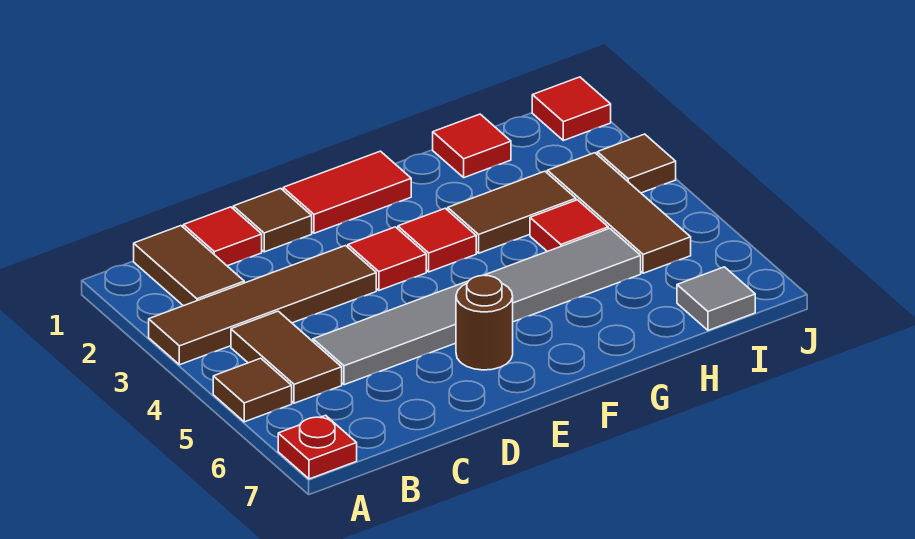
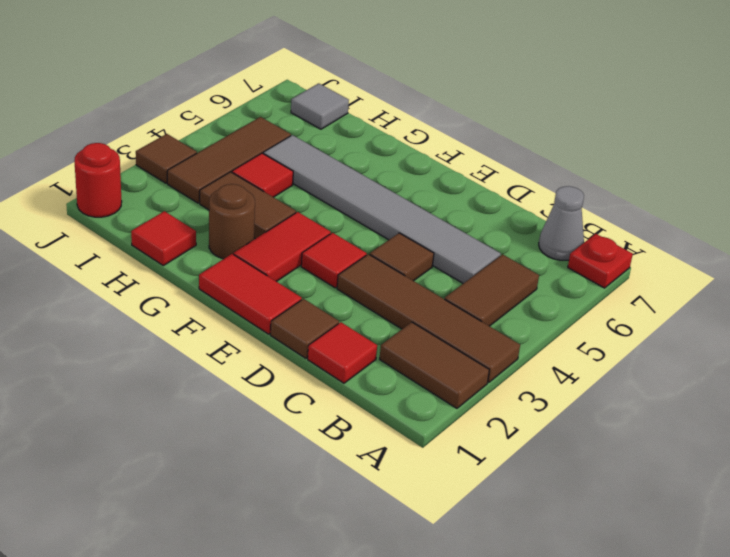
brown 1x1 tile [213,358,292,422] -> brown 1x1 tile moved to [369,233,434,281]
brown 1x2 tile [134,226,244,306] -> brown 1x2 tile turned to [380,322,489,408]
none -> grey 1x1 cone [539,186,584,260]
brown 1x1 round brick [456,275,513,370] -> brown 1x1 round brick moved to [209,184,255,259]
red 1x1 tile [398,208,476,272] -> red 1x2 tile [234,212,331,282]
red 1x1 tile [532,77,611,141] -> red 1x1 round brick [74,143,122,217]

